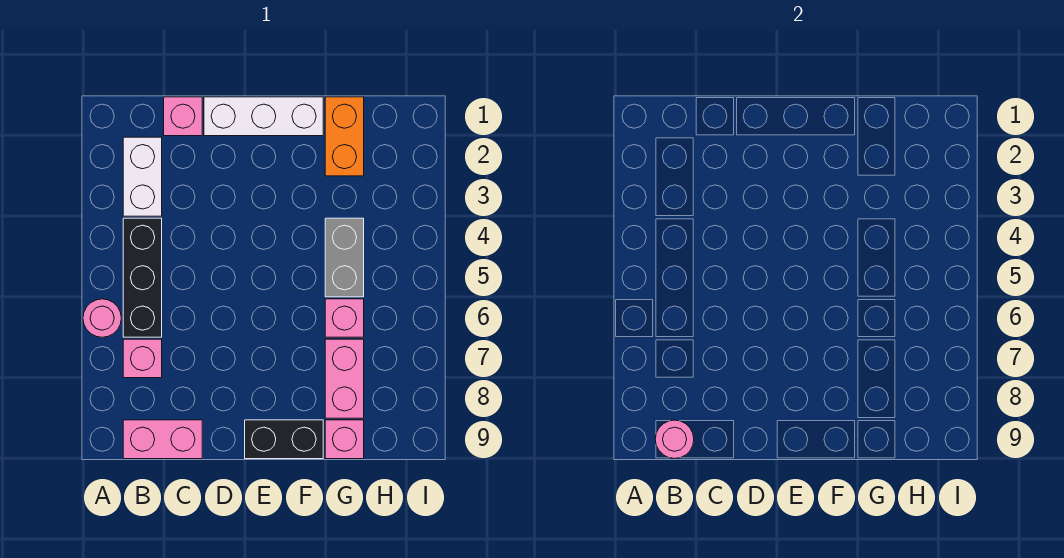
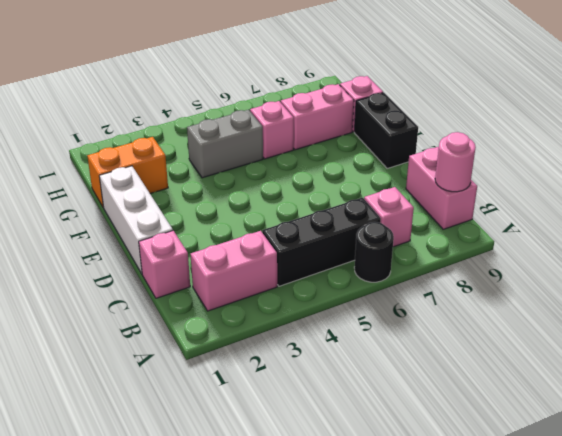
pink 1x1 round brick [83,299,121,337] -> black 1x1 round brick [354,222,394,282]
white 1x2 brick [123,137,162,216] -> pink 1x2 brick [190,231,277,311]

